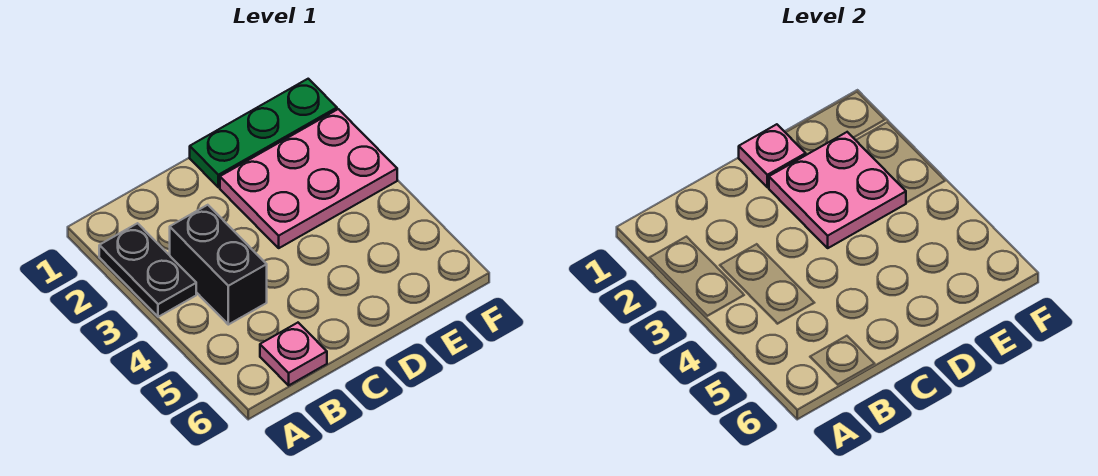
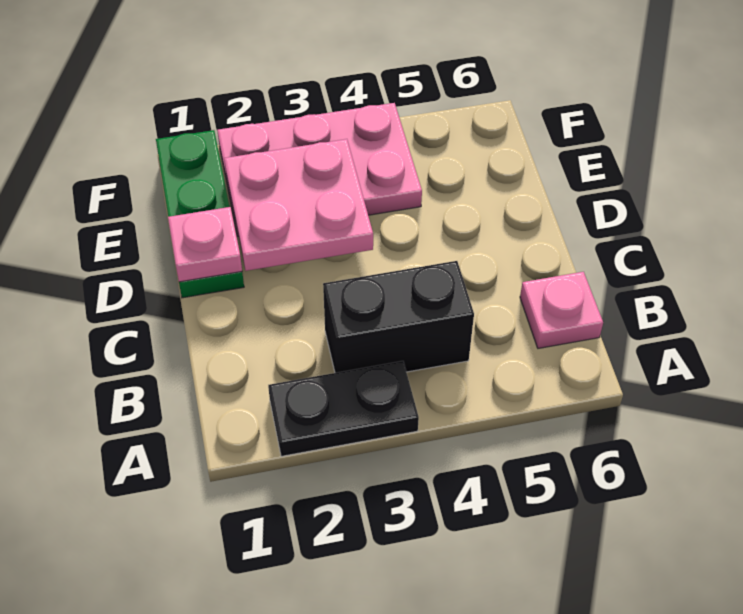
pink 2x3 plate [220,109,397,248] -> pink 2x3 plate turned to [217,103,422,236]

